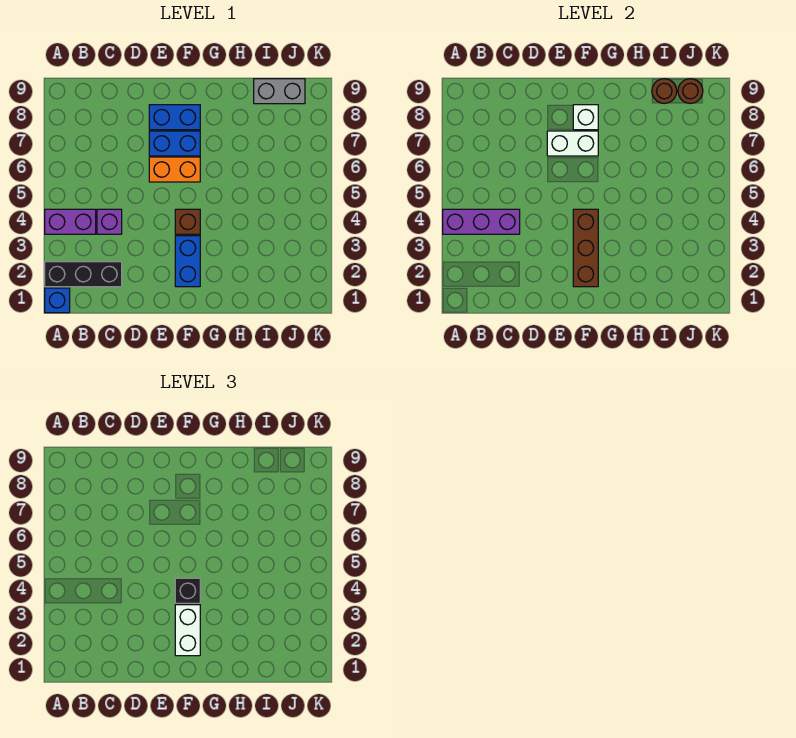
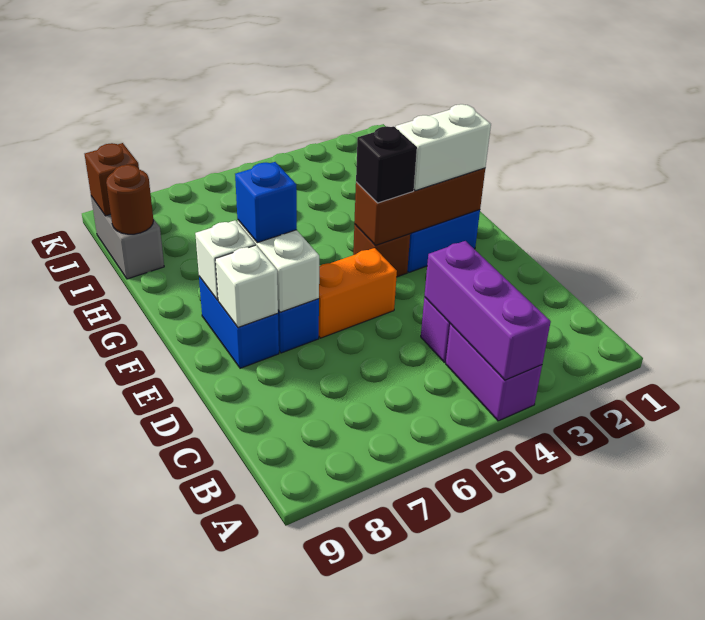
blue 1x1 brick [45,288,70,313] -> blue 1x1 brick moved to [235,162,297,243]
black 1x3 brick [45,262,122,287] -> none
orange 1x2 brick [149,157,200,182] -> orange 1x2 brick turned to [319,248,397,338]
none -> white 1x1 brick [215,245,278,327]
brown 1x1 round brick [678,79,703,104] -> brown 1x1 brick [85,143,139,216]

